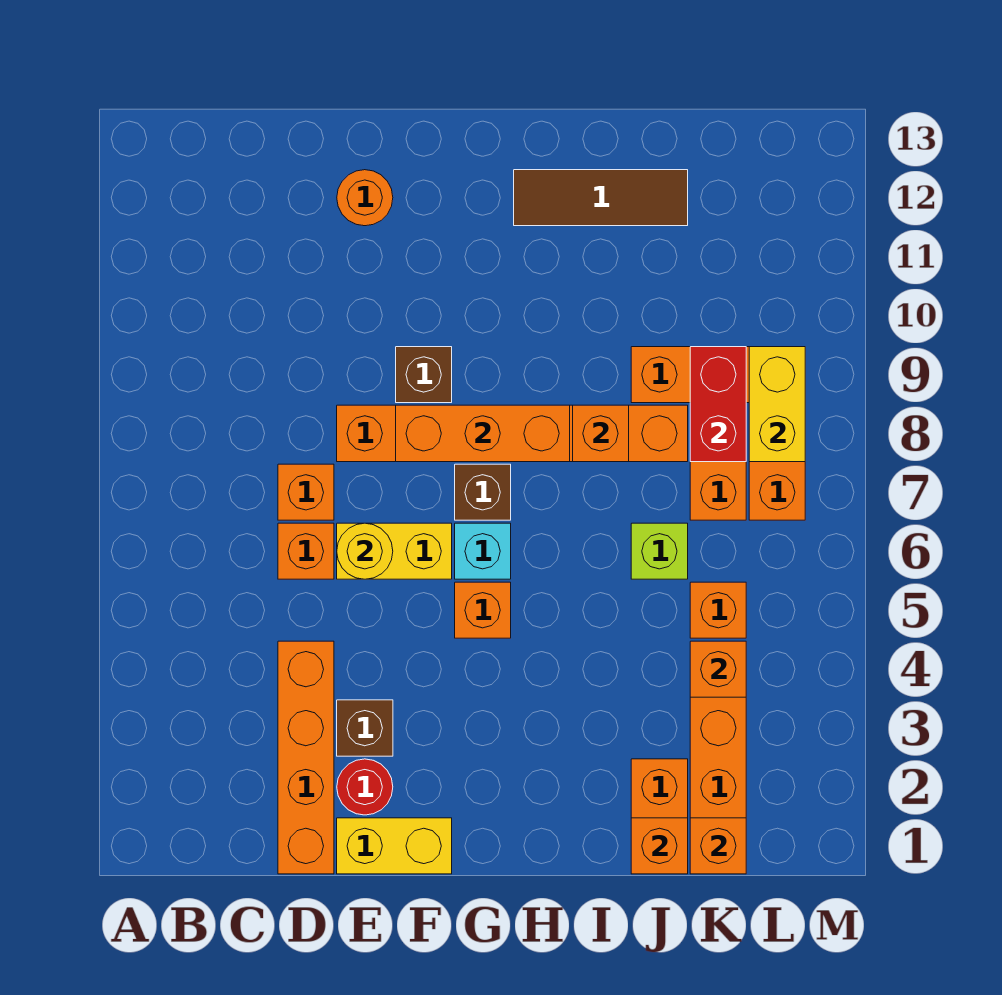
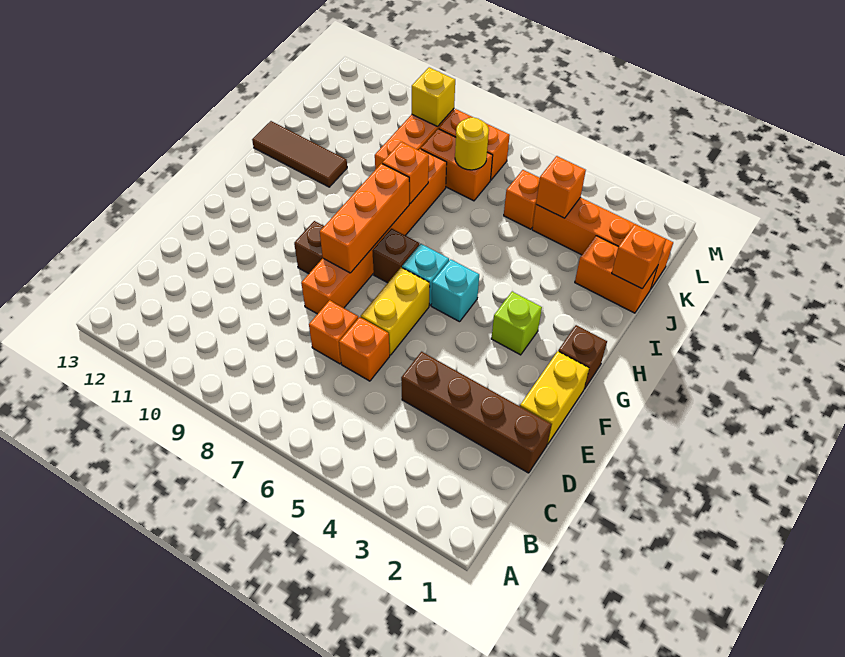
orange 1x4 brick [278,641,334,874] -> brown 1x4 brick [401,352,552,473]
red 1x1 round brick [337,759,393,815] -> none
brown 1x1 brick [337,700,393,756] -> brown 1x1 brick moved to [558,325,607,389]
yellow 1x1 round brick [337,523,393,579] -> yellow 1x1 round brick moved to [455,117,489,170]
orange 1x1 round brick [337,170,393,226] -> none
orange 1x1 brick [455,582,511,638] -> cyan 1x1 brick [431,259,479,322]
brown 1x3 tile [514,170,688,226] -> brown 1x3 tile turned to [252,121,347,187]
lime 1x1 brick [631,523,688,579] -> lime 1x1 brick moved to [491,292,542,355]
orange 1x1 brick [690,818,746,874] -> none
red 1x2 brick [690,347,746,462] -> none
yellow 1x2 brick [749,347,805,462] -> yellow 1x1 brick [412,67,455,127]

